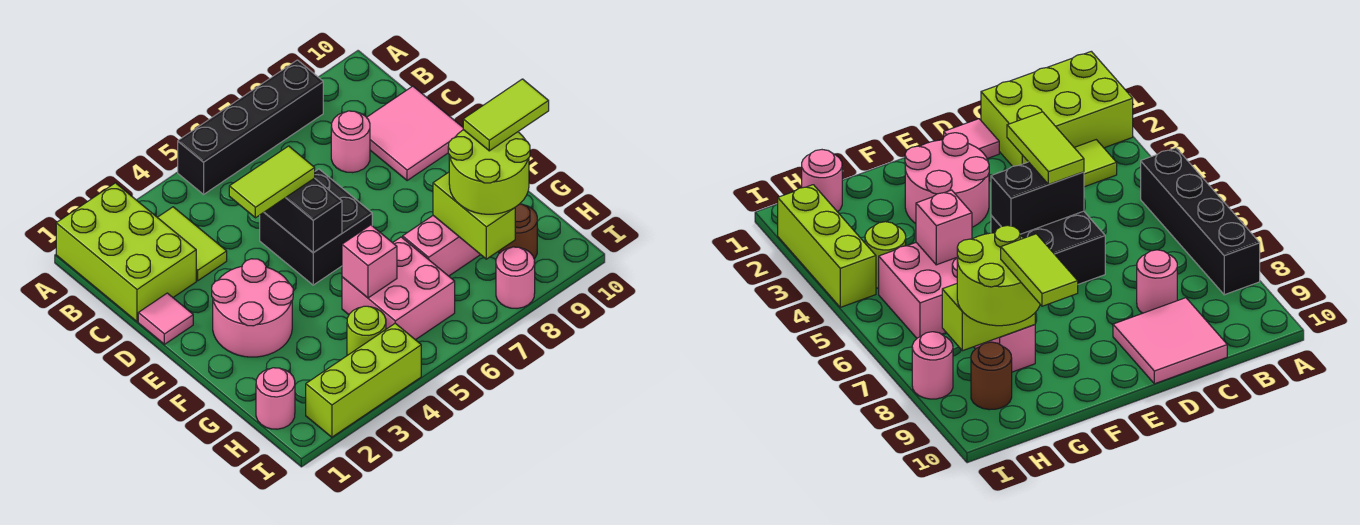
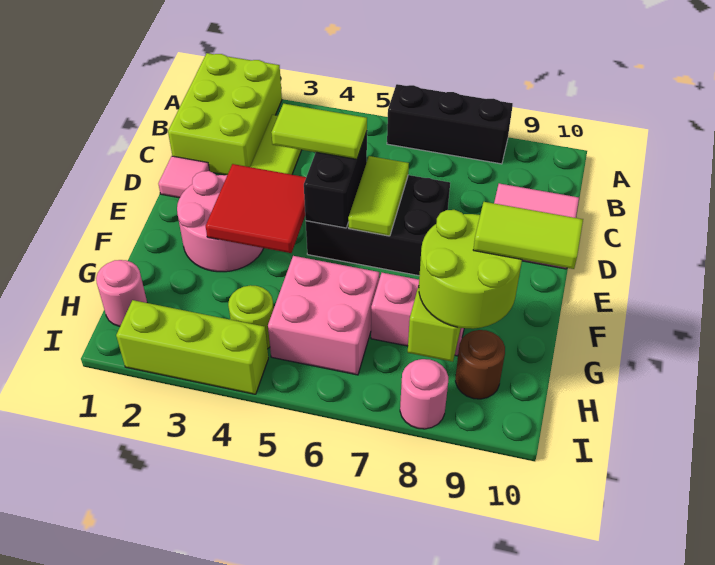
black 1x4 brick [178,60,323,194] -> black 1x3 brick [387,84,513,164]
pink 1x1 round brick [331,111,370,173] -> none
black 2x2 brick [260,169,372,285] -> black 2x3 brick [306,175,450,276]
none -> lime 1x2 tile [348,156,409,236]
none -> red 2x2 tile [206,164,306,253]
pink 1x1 brick [342,225,397,298] -> none

